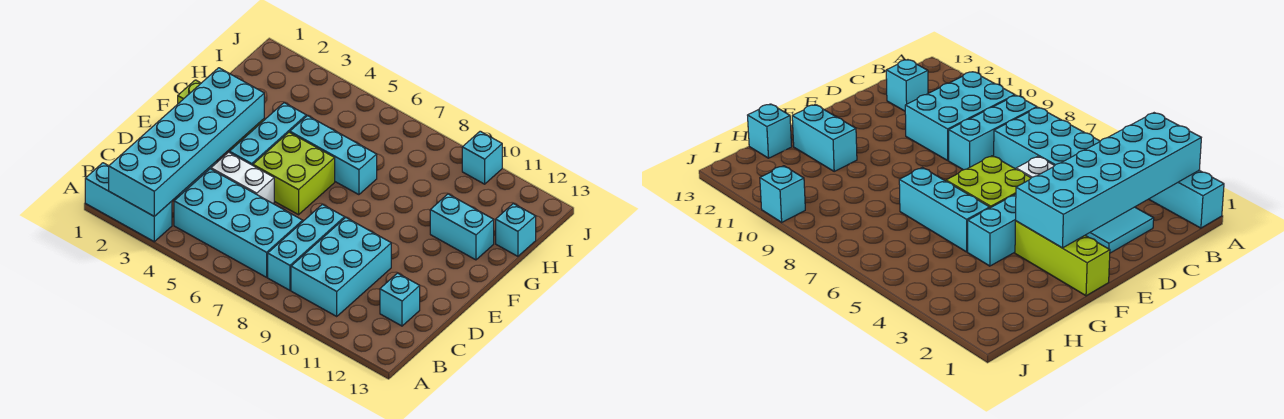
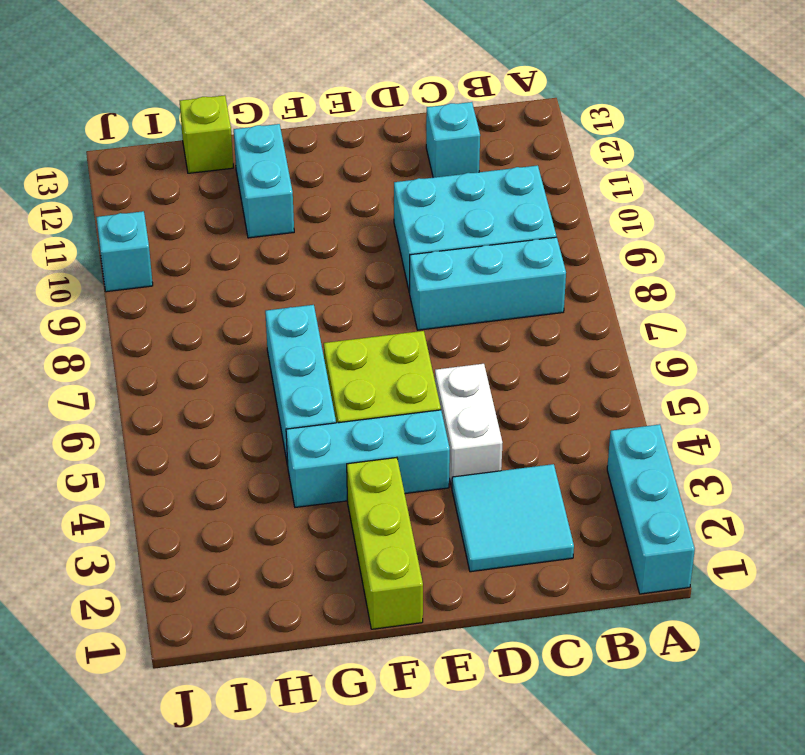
cyan 2x6 brick [109,68,264,216] -> none
cyan 2x4 brick [174,169,303,277] -> none
cyan 1x1 brick [496,204,536,256] -> lime 1x1 brick [180,95,233,173]

